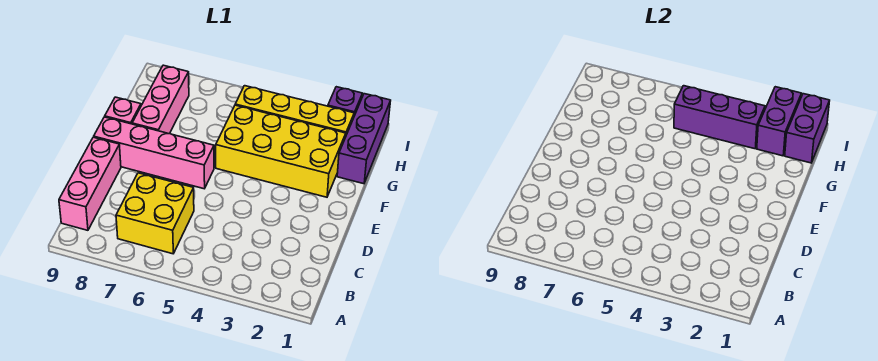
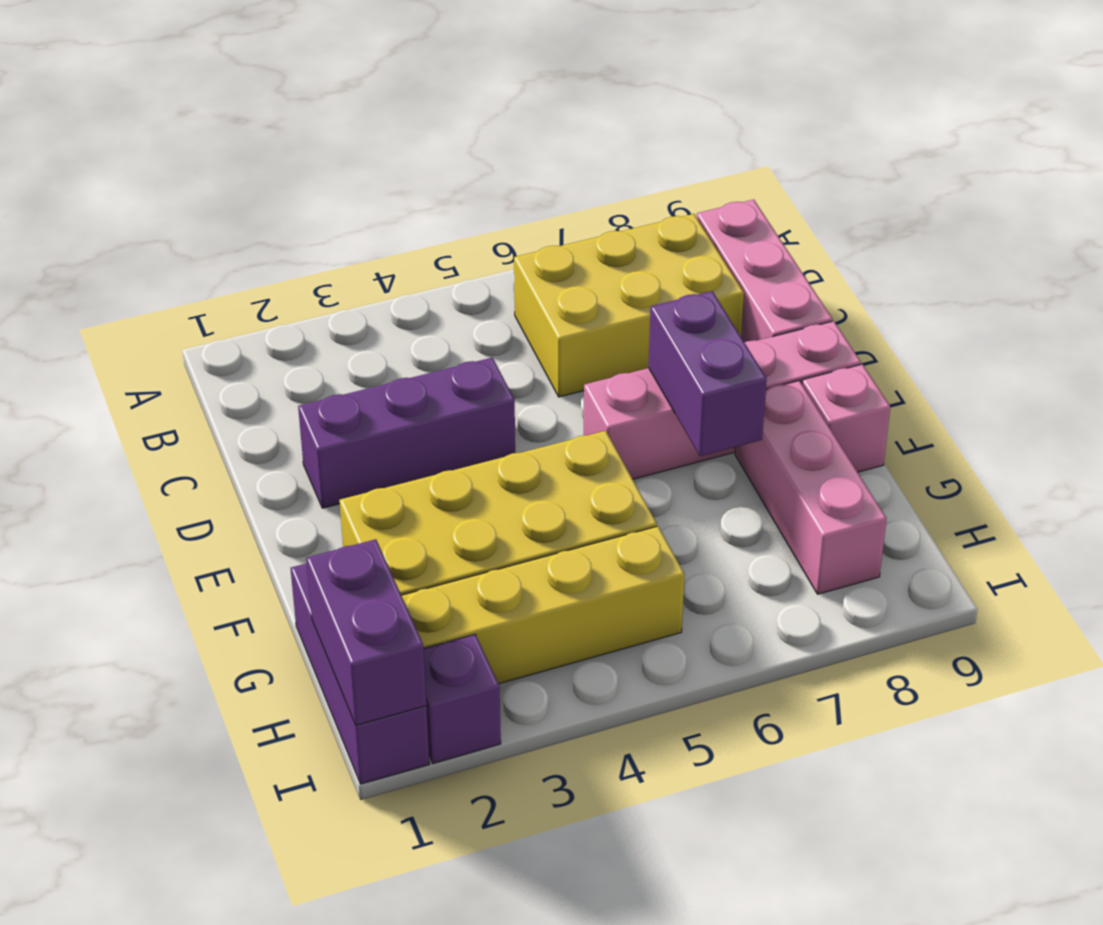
yellow 2x2 brick [116,173,194,254] -> yellow 2x3 brick [514,214,744,397]
purple 1x2 brick [757,87,802,156] -> purple 1x2 brick moved to [648,291,767,456]
purple 1x3 brick [674,86,765,149] -> purple 1x3 brick moved to [298,358,515,508]

